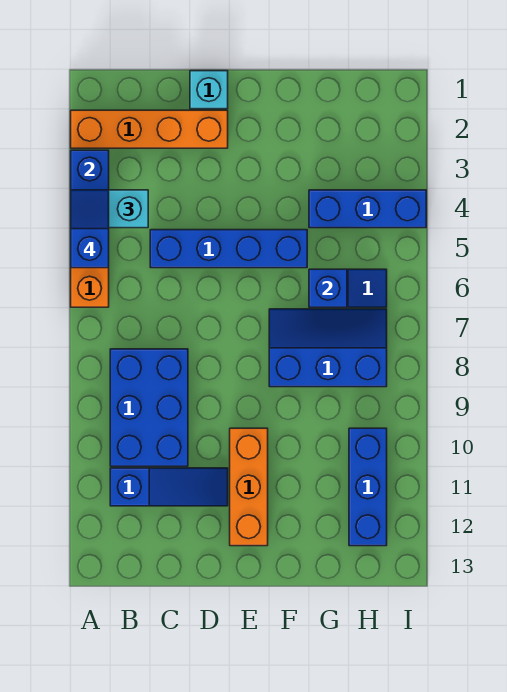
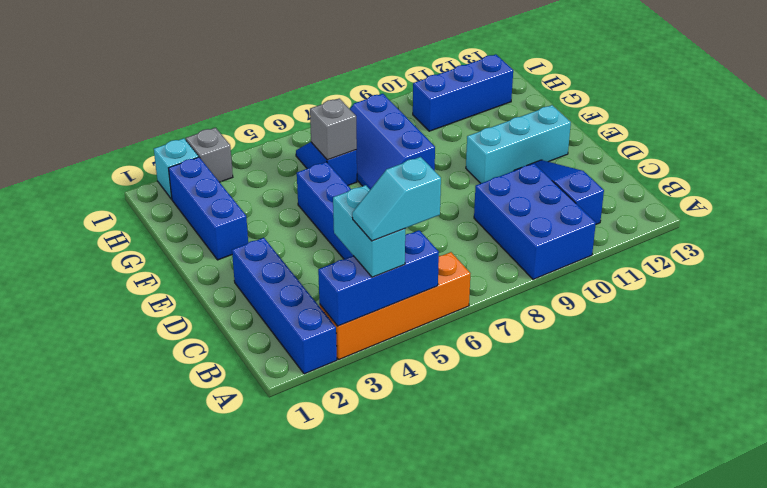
orange 1x4 brick [71,110,228,148] -> blue 1x4 brick [232,238,337,374]
blue 1x2 slope [71,190,109,268] -> cyan 1x2 slope [352,157,441,241]
blue 2x3 brick [110,349,188,466] -> blue 2x3 brick turned to [474,164,596,279]
cyan 1x1 brick [190,71,228,109] -> cyan 1x1 brick moved to [154,138,199,199]
orange 1x3 brick [230,428,268,546] -> cyan 1x3 brick [466,105,571,183]
blue 1x3 brick [309,190,426,228] -> blue 1x3 brick moved to [169,157,248,260]
blue 1x1 brick [309,269,347,307] -> grey 1x1 brick [310,98,357,160]
none -> grey 1x1 brick [186,128,233,182]

